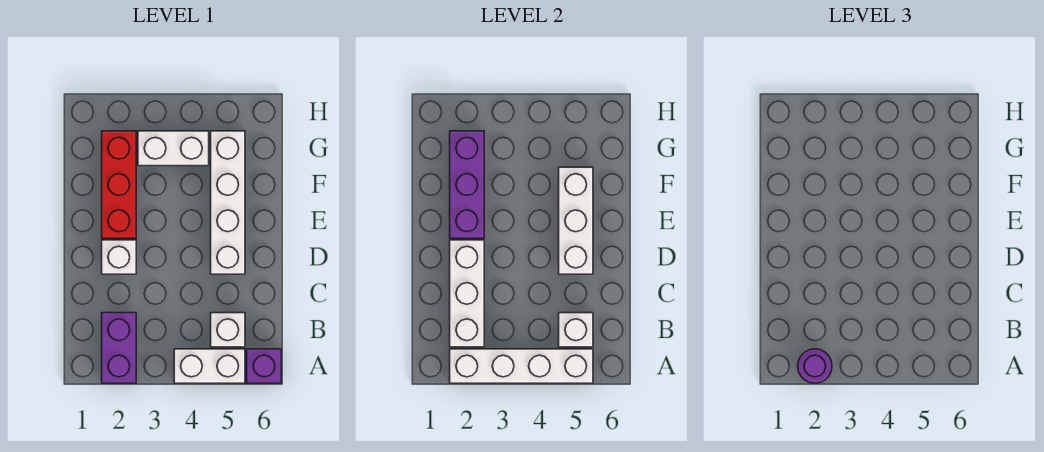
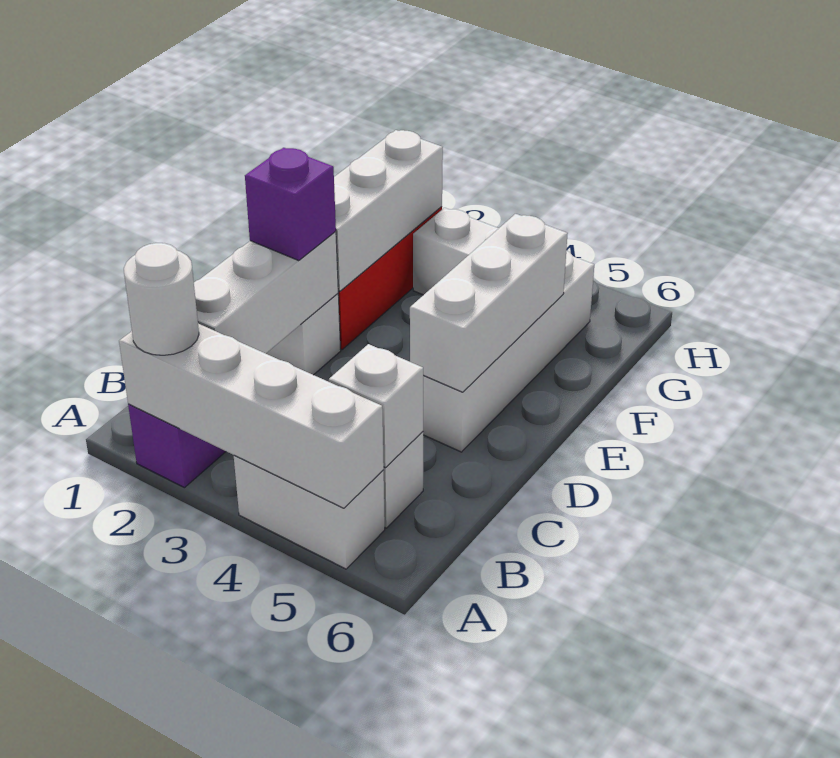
purple 1x1 round brick [798,349,832,383] -> white 1x1 round brick [124,243,199,355]
purple 1x1 brick [247,349,281,383] -> purple 1x1 brick moved to [245,148,336,260]
purple 1x3 brick [450,131,484,238] -> white 1x3 brick [334,130,443,291]

